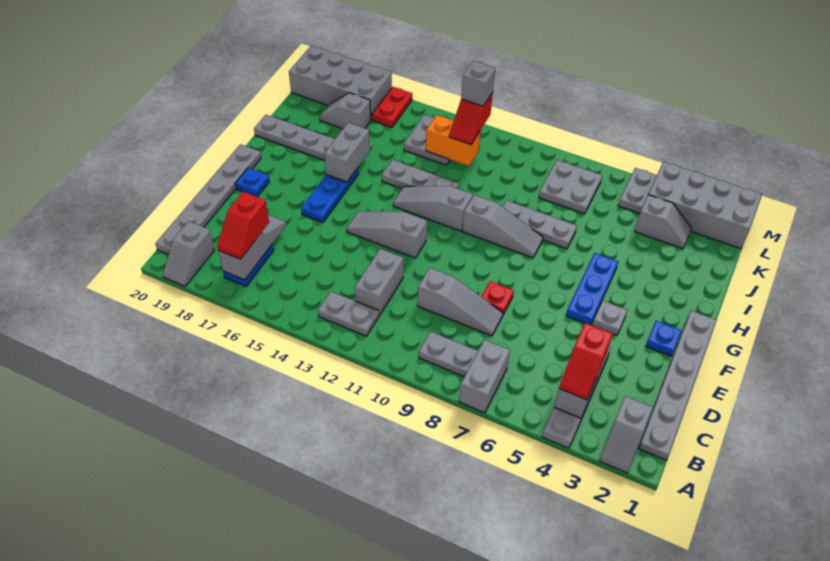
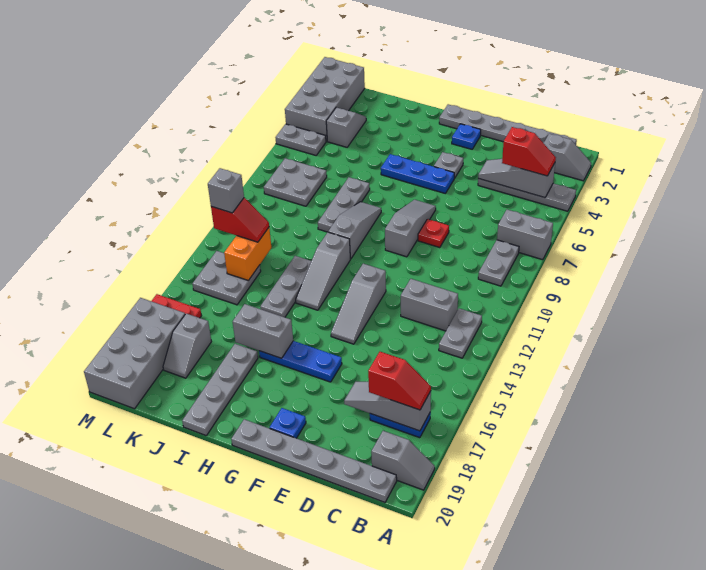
grey 1x3 slope [418,268,503,336] -> grey 1x3 slope moved to [385,200,436,257]

